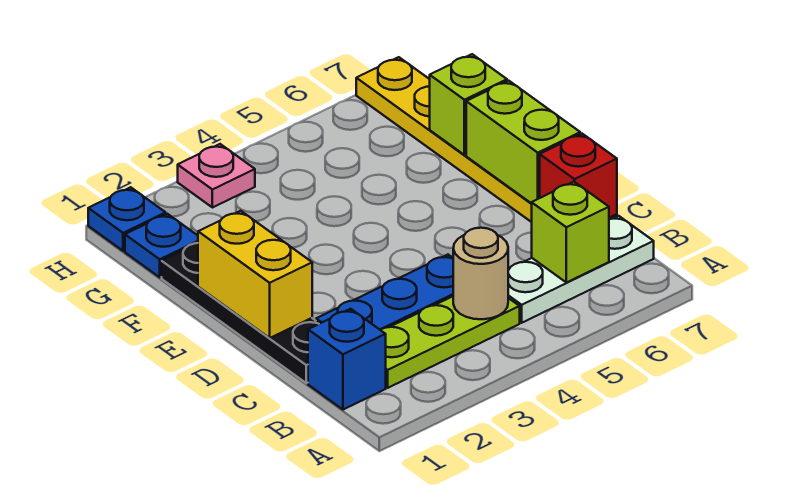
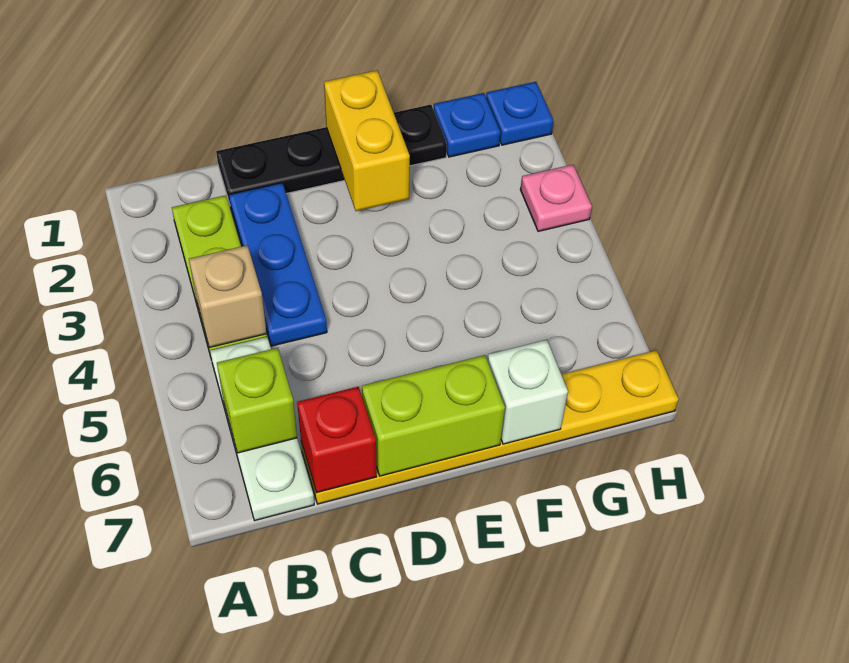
blue 1x1 brick [308,309,386,410] -> none
tan 1x1 round brick [453,228,508,319] -> tan 1x1 brick [189,245,267,348]
yellow 1x2 brick [198,211,312,338] -> yellow 1x2 brick turned to [324,70,410,211]
lime 1x1 brick [430,54,507,155] -> white 1x1 brick [488,340,568,444]

